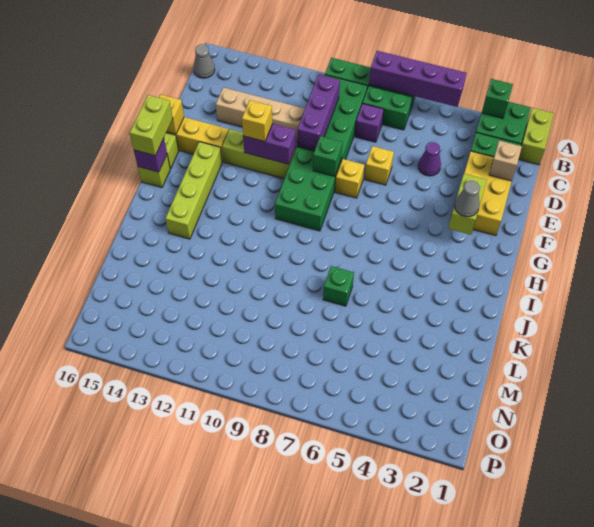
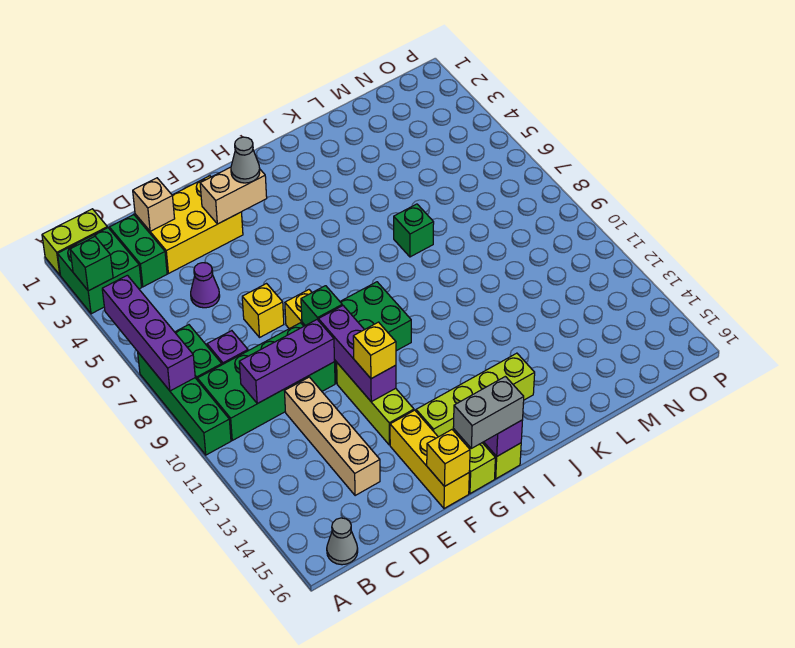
lime 1x2 brick [448,174,487,235] -> tan 1x2 brick [200,167,267,224]
purple 1x2 brick [243,124,296,164] -> purple 1x3 brick [318,306,396,402]
lime 1x2 brick [130,95,173,156] -> grey 1x2 brick [453,376,524,448]

